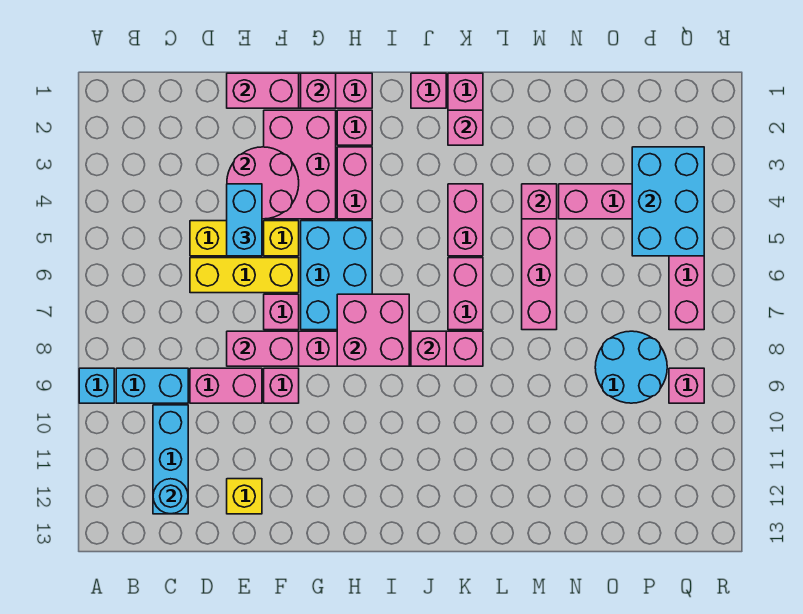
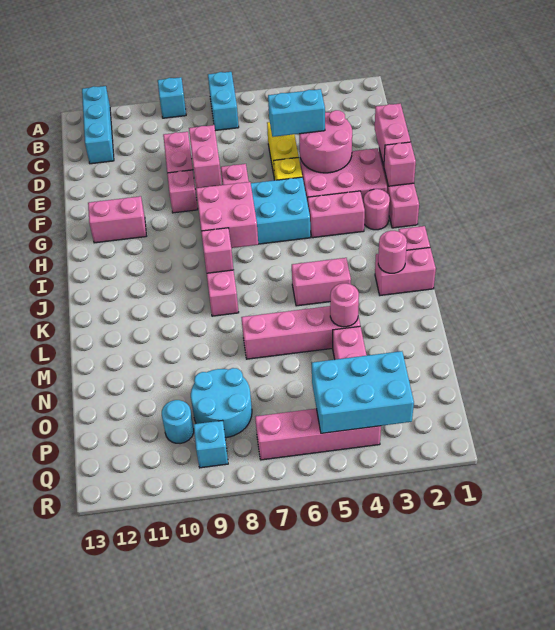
cyan 1x2 brick [116,368,188,403] -> cyan 1x2 brick moved to [208,72,239,131]
cyan 1x3 brick [153,405,188,514] -> cyan 1x3 brick turned to [82,86,114,164]
cyan 1x1 round brick [153,479,188,514] -> cyan 1x1 round brick moved to [162,400,194,444]
yellow 1x3 brick [190,258,299,293] -> none
yellow 1x1 brick [227,479,262,514] -> none
pink 1x1 brick [337,110,372,145] -> pink 1x1 round brick [364,189,390,230]
pink 1x1 brick [448,110,483,145] -> pink 1x1 round brick [378,231,407,273]
pink 1x2 brick [448,258,483,330] -> pink 1x2 brick moved to [88,196,146,243]
pink 1x1 brick [522,184,557,219] -> pink 1x1 round brick [330,283,359,327]
pink 1x1 brick [669,368,704,403] -> cyan 1x1 brick [194,420,228,468]

